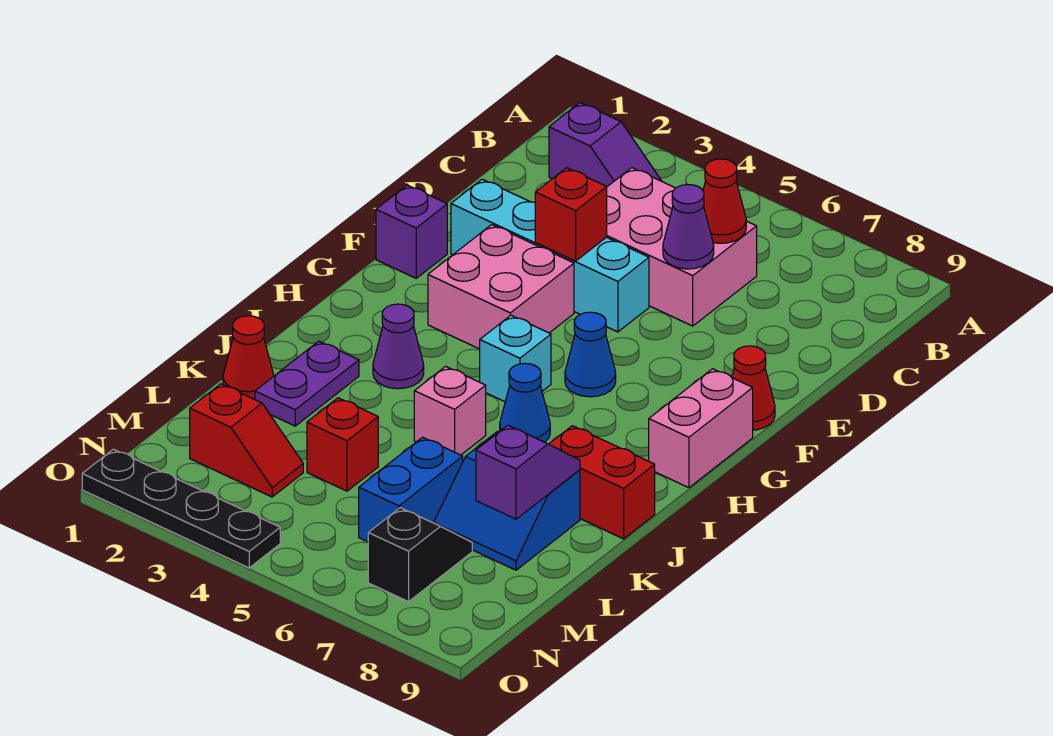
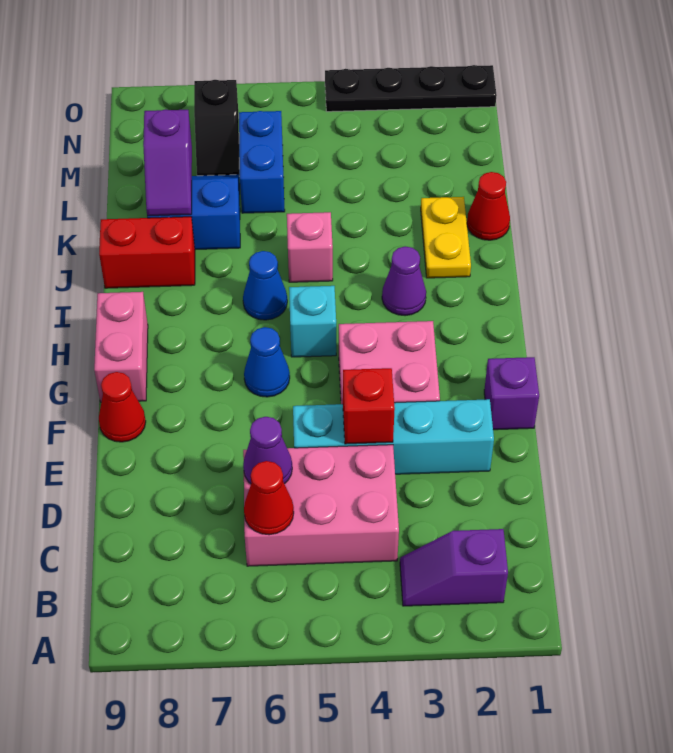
purple 1x2 plate [255,341,359,426] -> yellow 1x2 plate [421,197,471,278]
red 1x1 brick [307,398,378,491] -> none
red 1x2 slope [190,384,303,497] -> none

